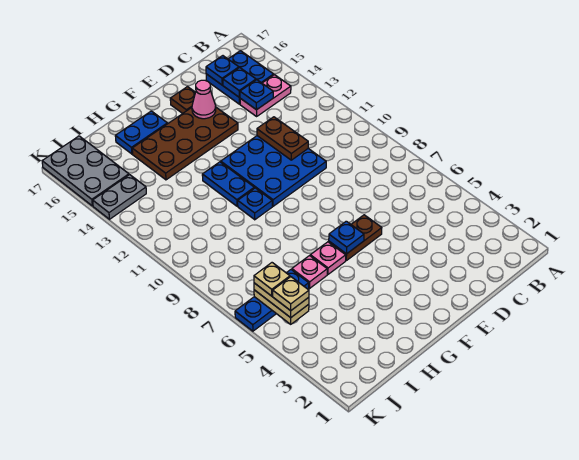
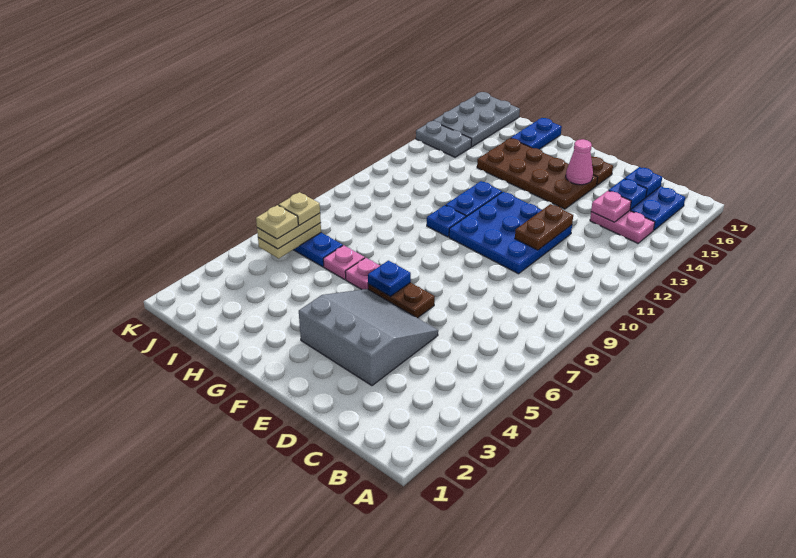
blue 1x1 plate [240,80,273,110] -> pink 1x1 plate [591,191,631,222]
none -> grey 3x3 slope [299,289,438,386]
blue 1x2 plate [115,111,167,154] -> blue 1x2 plate turned to [511,118,562,149]

